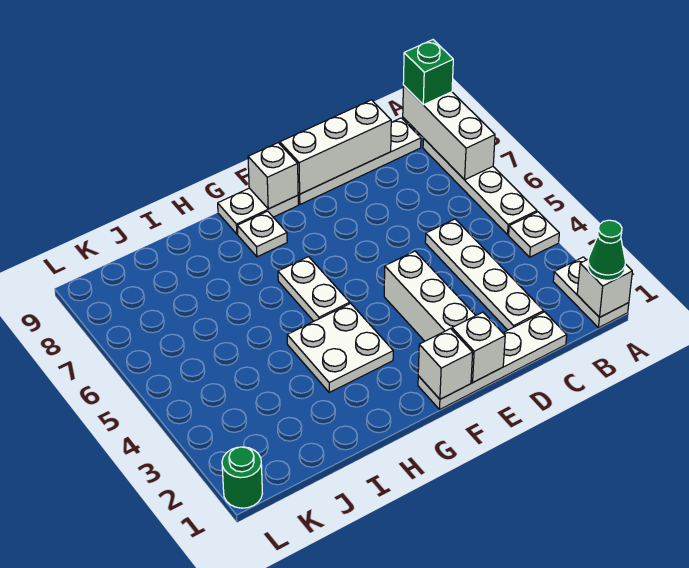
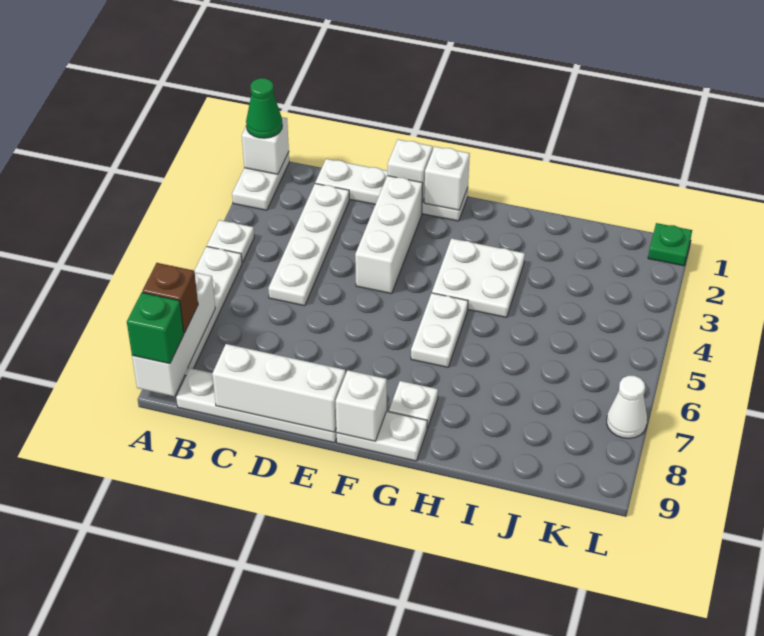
none -> brown 1x1 brick [142,263,198,333]
green 1x1 round brick [222,447,262,508] -> green 1x1 plate [648,223,692,266]
none -> white 1x1 cone [607,376,647,438]

